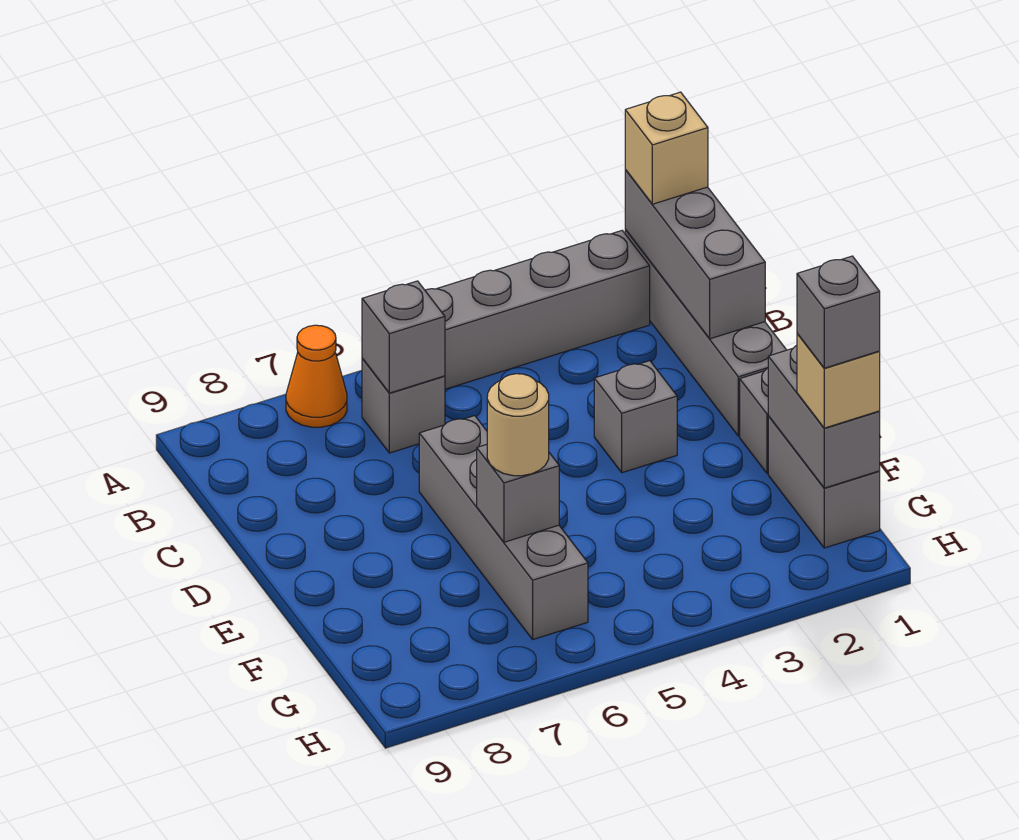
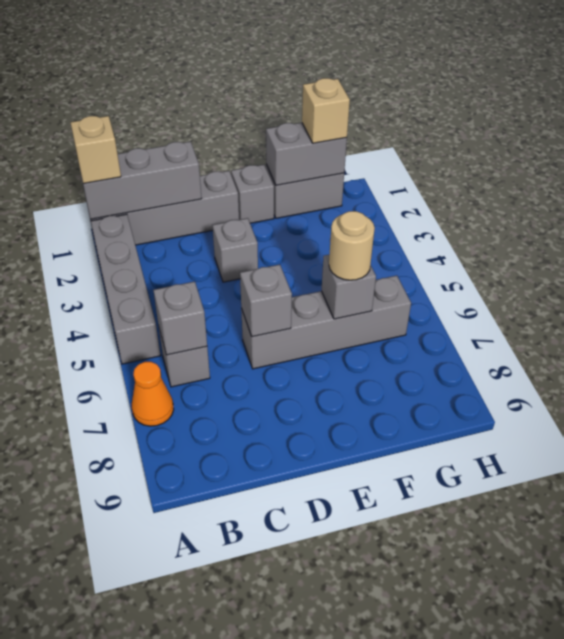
grey 1x1 brick [797,256,880,368] -> grey 1x1 brick moved to [240,264,292,337]

